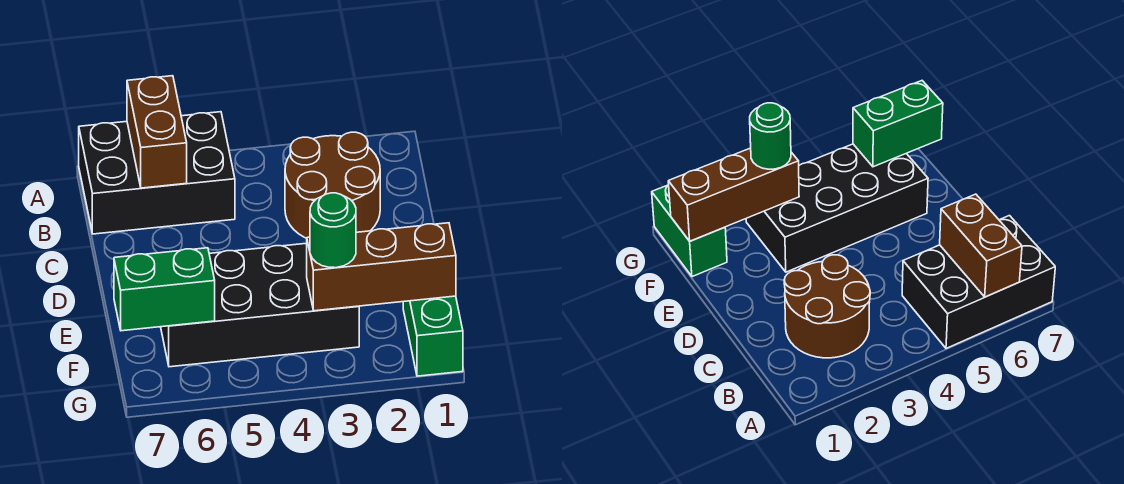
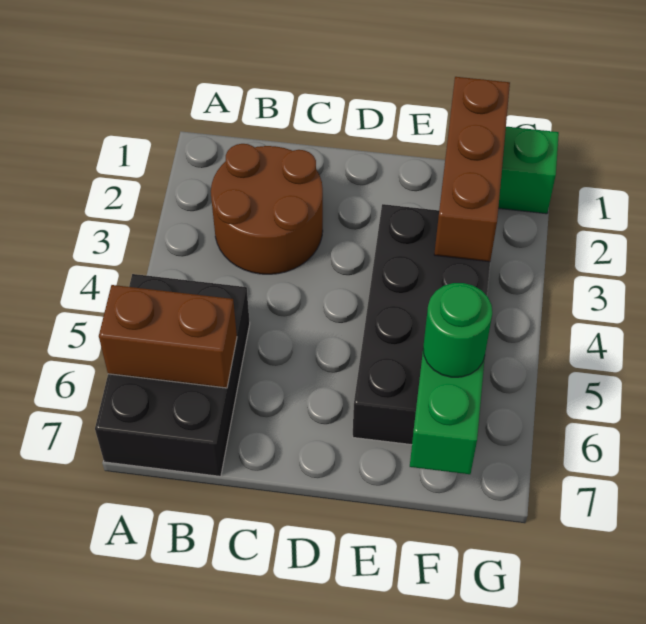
green 1x1 round brick [310,193,356,268] -> green 1x1 round brick moved to [423,283,492,377]

